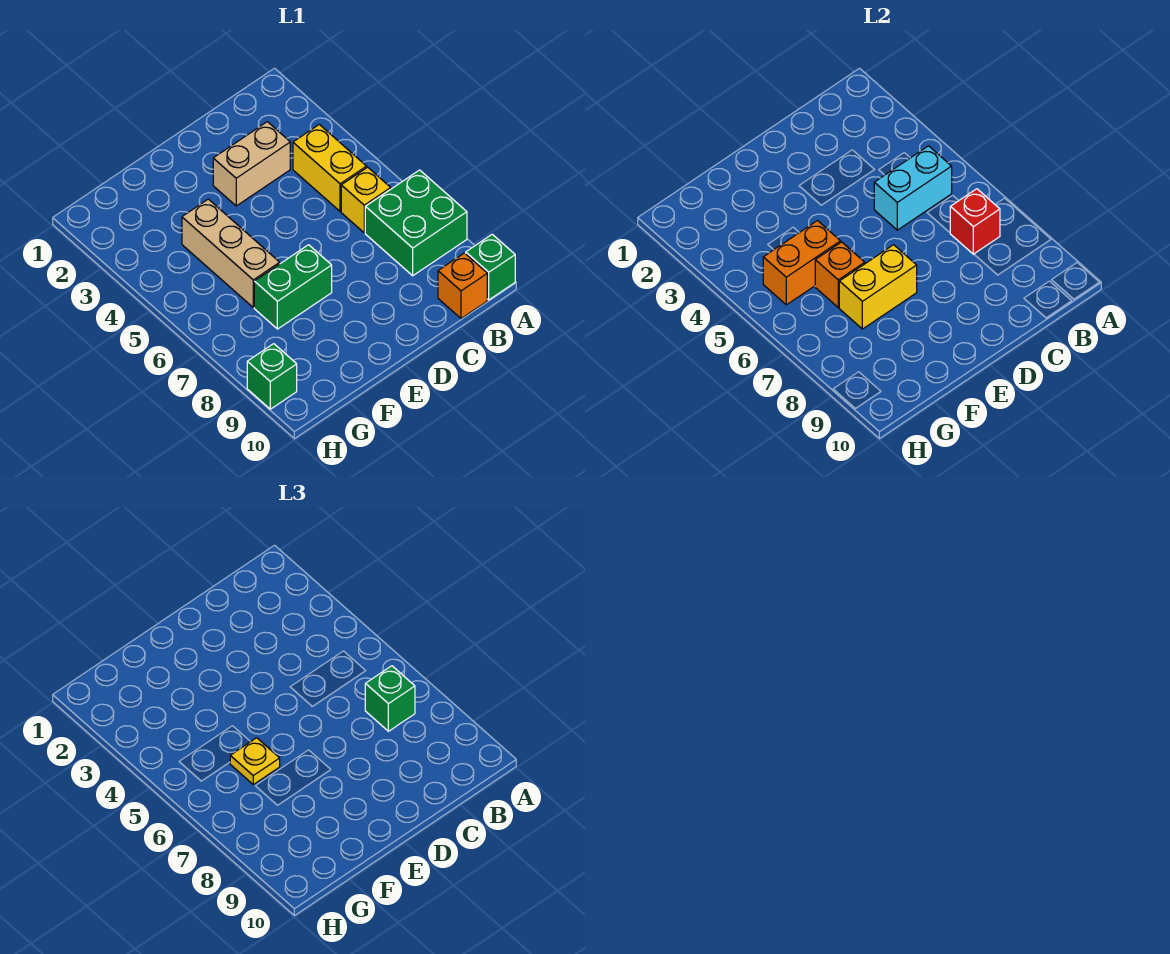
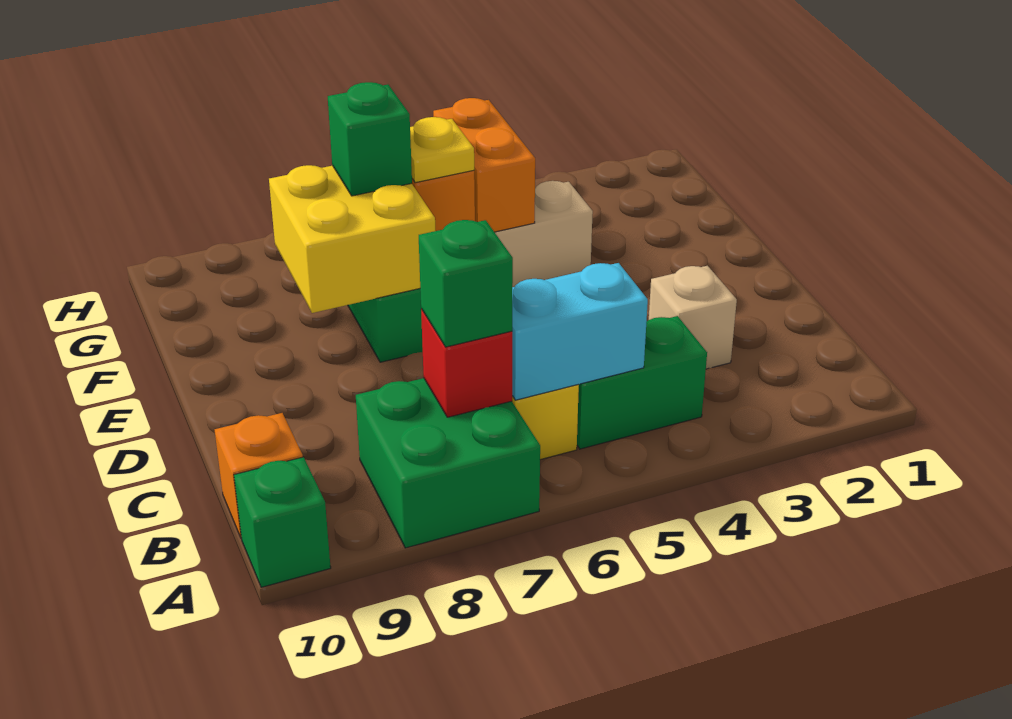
yellow 1x2 brick [293,124,367,211] -> green 1x2 brick [577,316,707,449]
cyan 1x2 brick [874,146,952,230] -> cyan 1x2 brick turned to [512,263,648,400]
tan 1x2 brick [213,122,290,206] -> tan 1x1 brick [649,266,737,369]
yellow 1x2 brick [839,245,917,329] -> yellow 2x2 brick [269,165,435,313]
green 1x1 brick [247,344,297,409] -> green 1x1 brick moved to [328,82,412,196]

